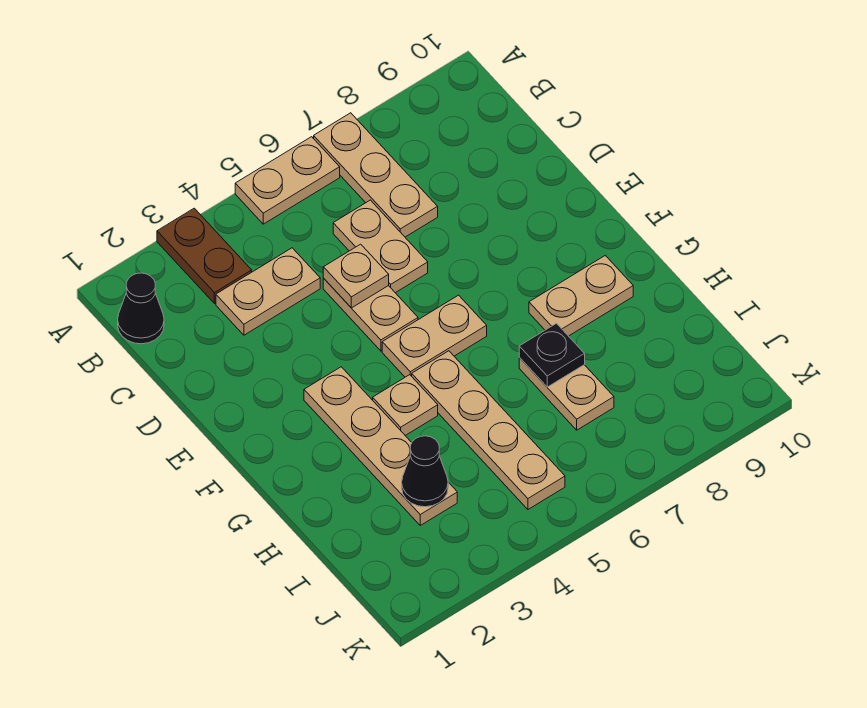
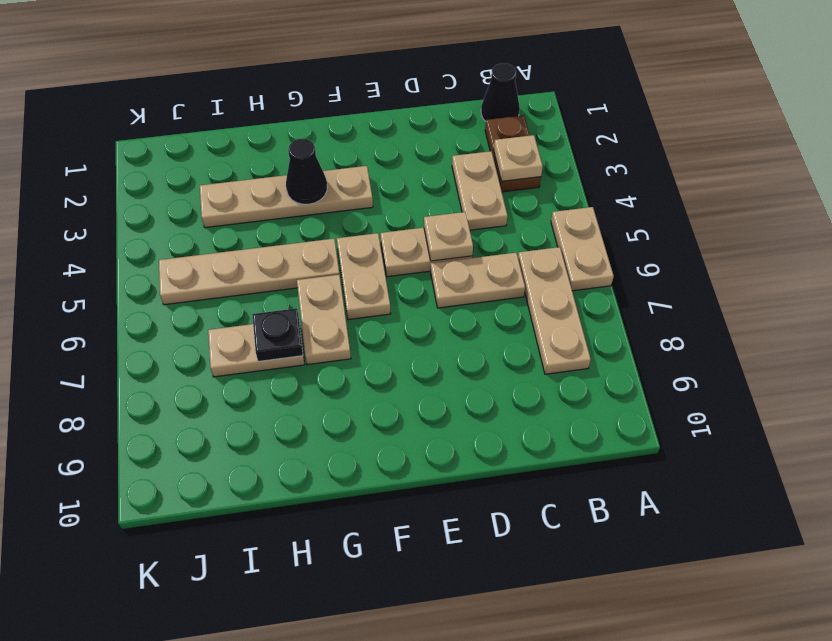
brown 1x2 plate [157,208,252,304] -> brown 1x2 plate turned to [485,116,541,192]
tan 1x3 plate [314,113,438,237] -> tan 1x3 plate turned to [518,247,591,374]
tan 1x1 plate [373,375,438,436] -> tan 1x1 plate moved to [494,135,543,181]
tan 1x2 plate [529,255,633,336] -> tan 1x2 plate moved to [297,275,351,365]
black 1x1 cone [402,436,448,507] -> black 1x1 cone moved to [286,139,327,204]

